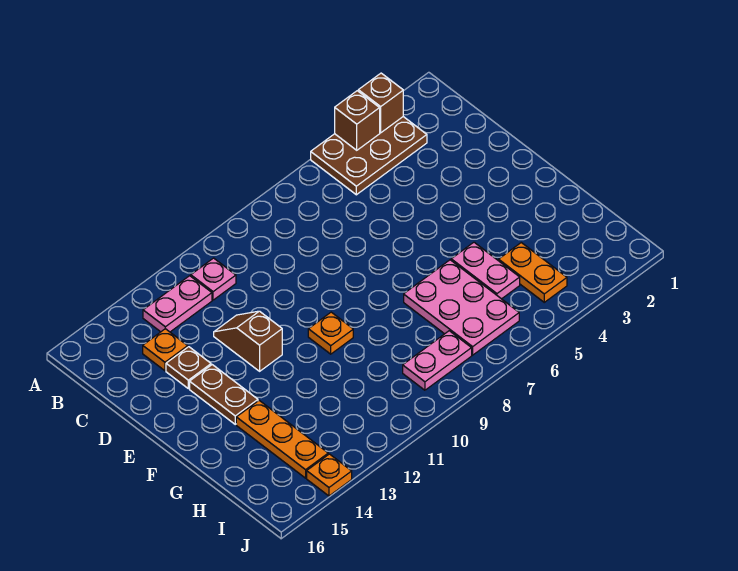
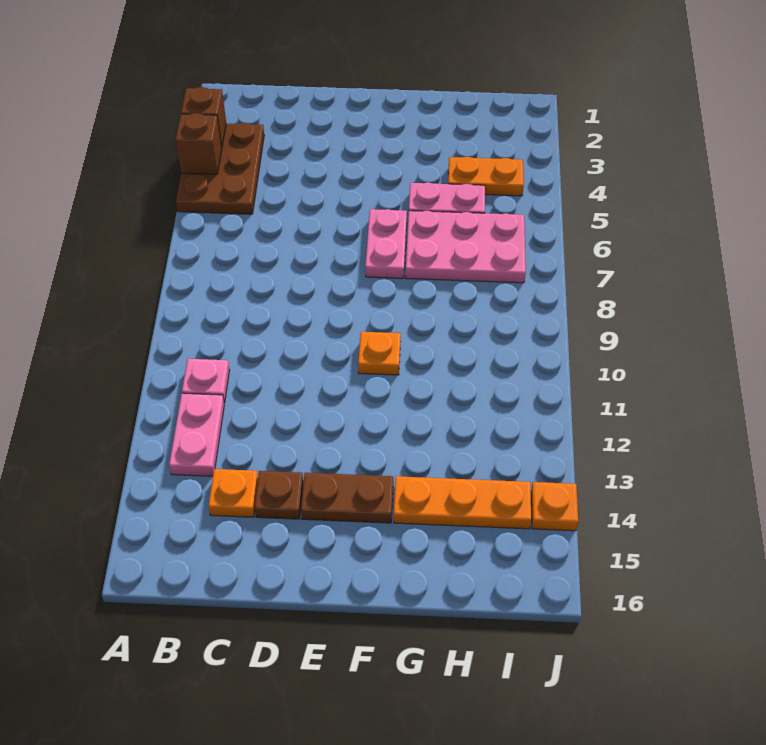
brown 1x2 slope [214,311,282,371] -> none
pink 1x2 plate [403,331,472,390] -> pink 1x2 plate moved to [365,209,407,278]

